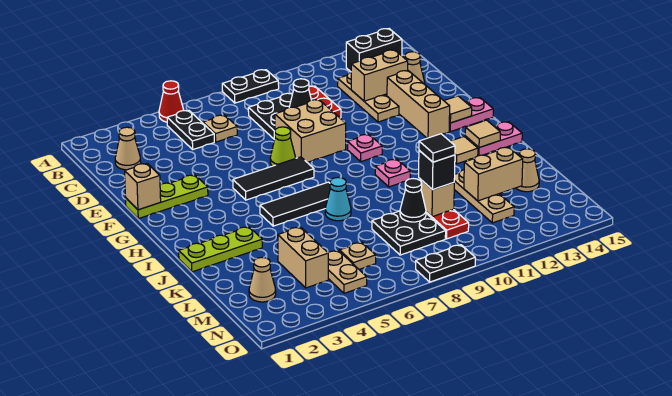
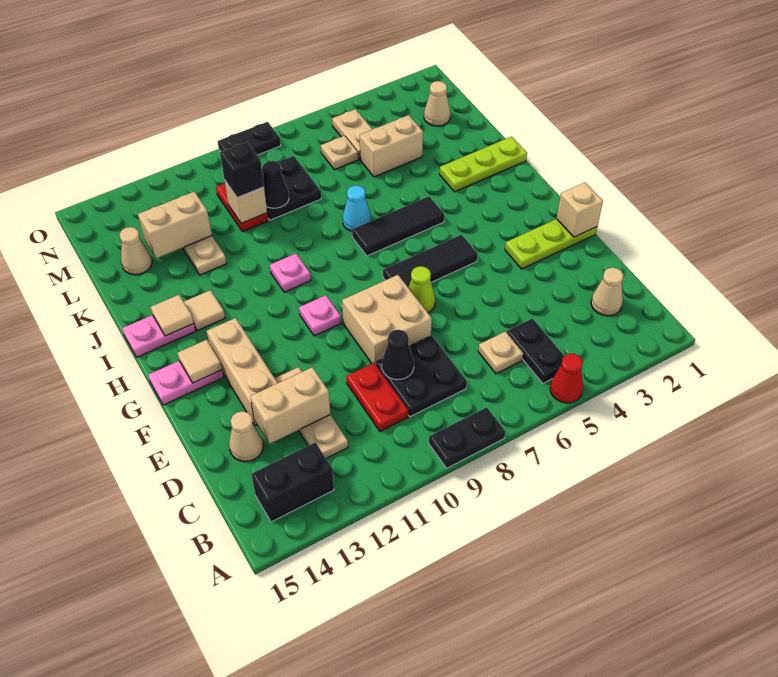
tan 1x2 brick [278,227,328,288] -> tan 1x2 brick turned to [360,115,423,177]
black 1x1 tile [419,134,455,162] -> none

